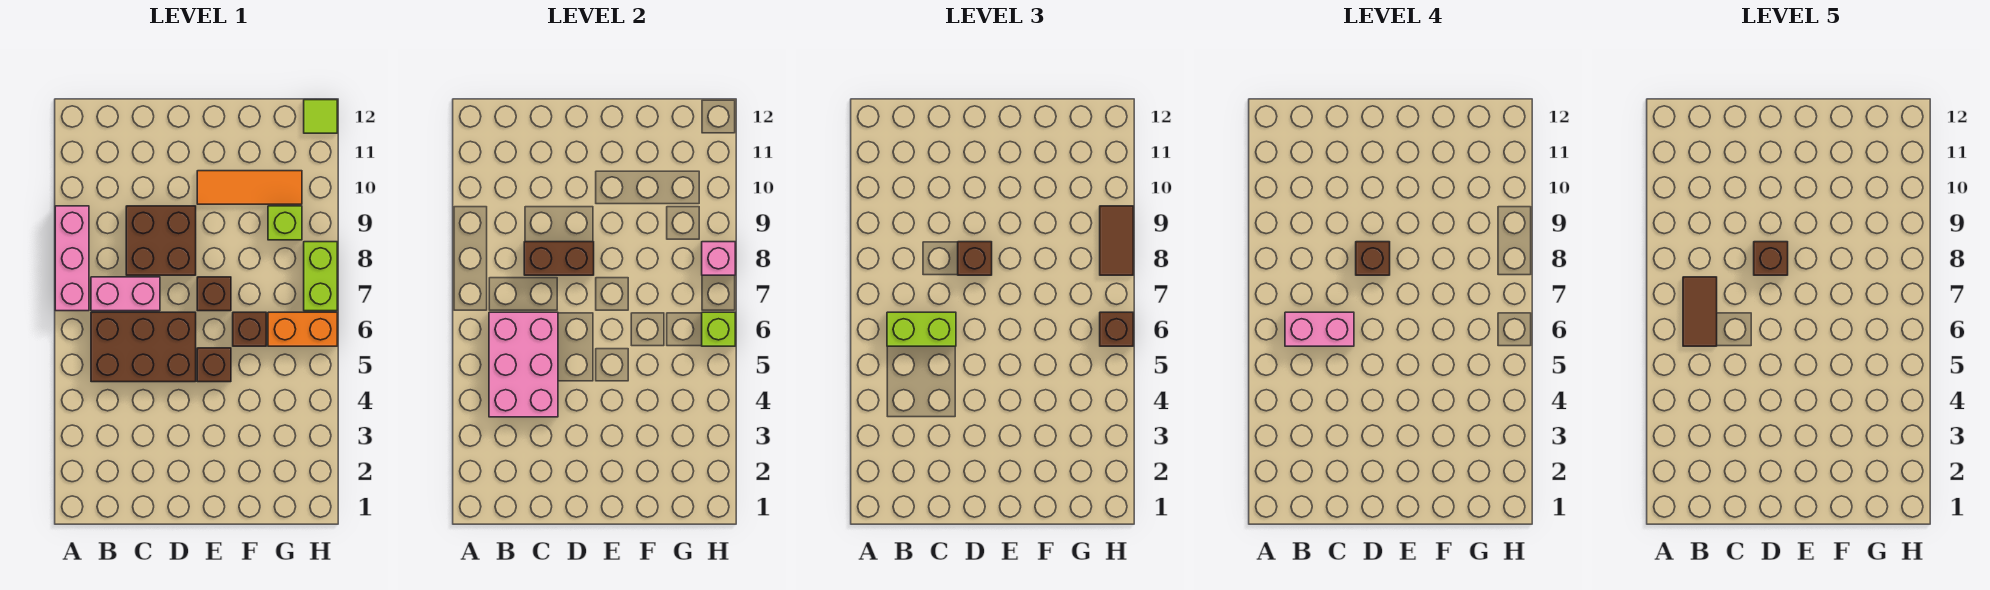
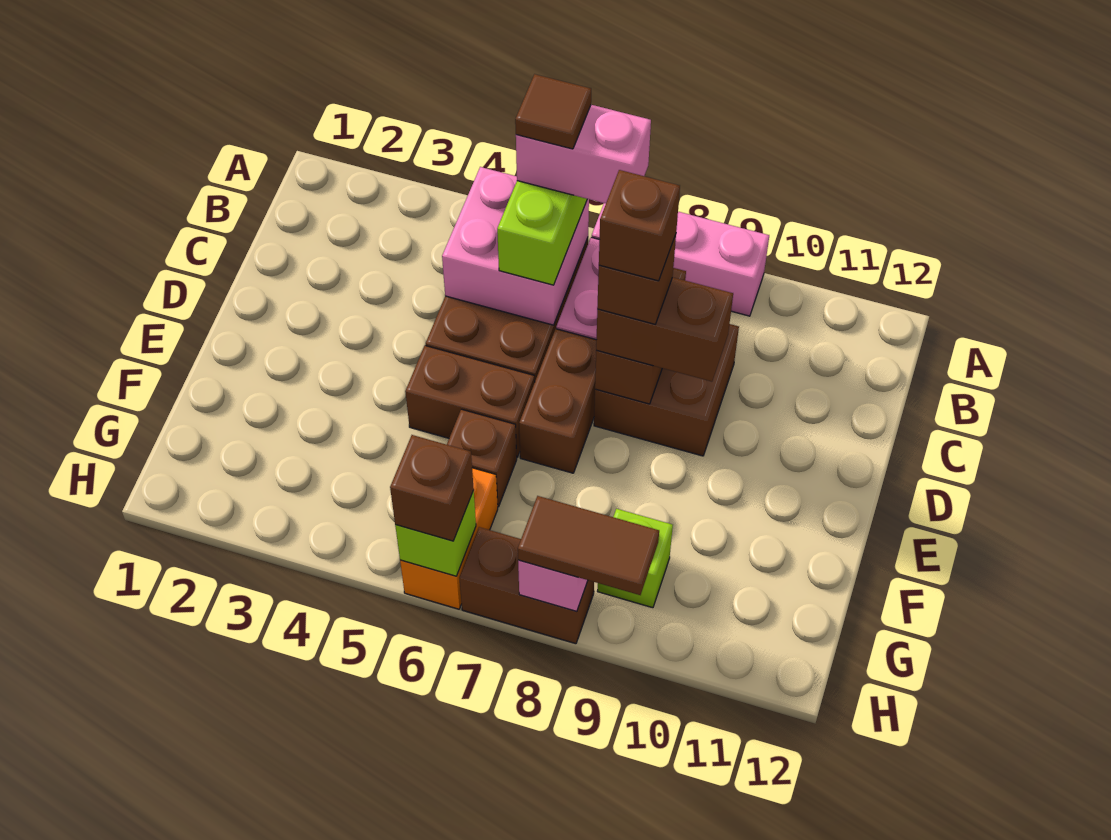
pink 2x3 brick [489,312,558,417] -> pink 2x2 brick [442,167,589,325]
pink 1x2 brick [1285,312,1354,346] -> pink 1x2 brick turned to [516,105,651,204]
brown 1x2 tile [1683,277,1717,346] -> brown 1x1 tile [515,74,591,149]
brown 1x1 brick [958,242,992,275] -> brown 1x2 brick [596,277,733,382]
brown 1x1 brick [197,348,231,382] -> brown 1x2 brick [405,345,535,457]
brown 1x1 brick [197,277,231,311] -> brown 1x2 brick [519,329,596,473]
orange 1x3 tile [197,171,302,204] -> none
lime 1x2 brick [304,242,337,311] -> brown 1x2 brick [459,527,594,644]
lime 1x1 tile [304,100,337,133] -> none

